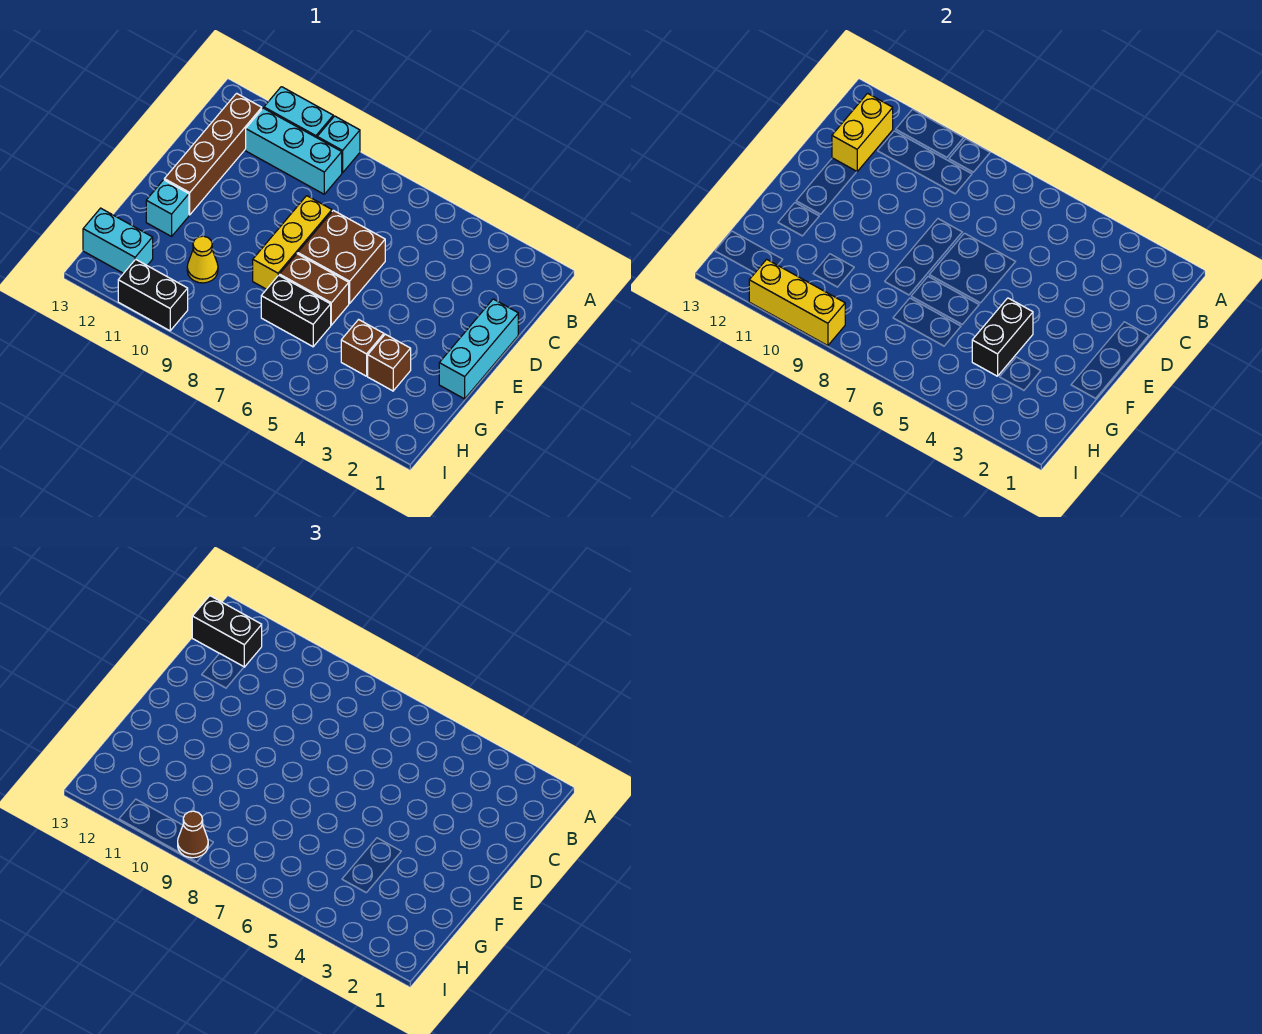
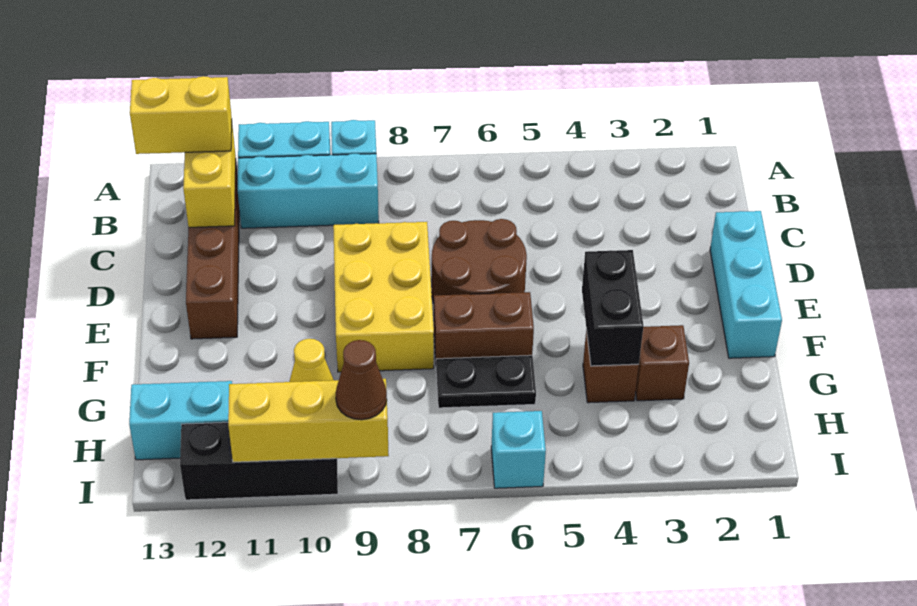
black 1x2 brick [192,596,262,667] -> yellow 1x2 brick [130,76,232,154]
brown 2x2 brick [298,210,385,303] -> brown 2x2 round brick [432,219,527,302]
yellow 1x3 brick [253,196,332,289] -> yellow 2x3 brick [333,222,434,372]
cyan 1x1 brick [146,180,189,236] -> cyan 1x1 brick moved to [491,411,546,488]
black 1x2 brick [261,275,331,347] -> black 1x2 plate [436,355,536,408]
black 1x2 brick [118,259,188,331] -> black 1x3 brick [180,422,338,500]

